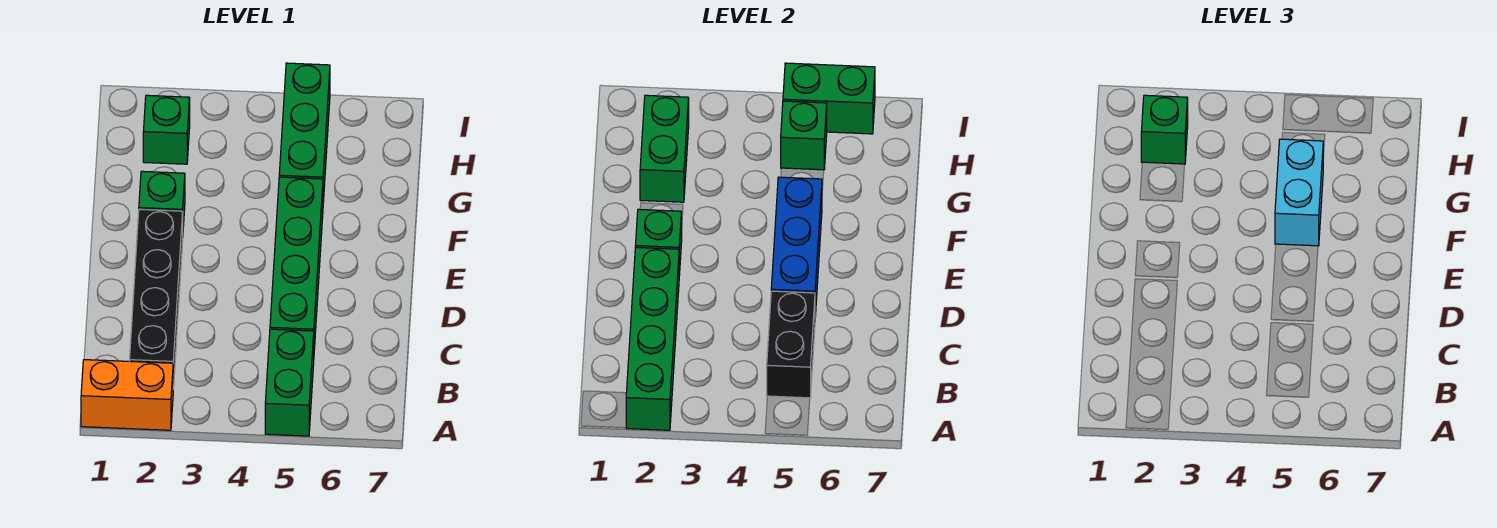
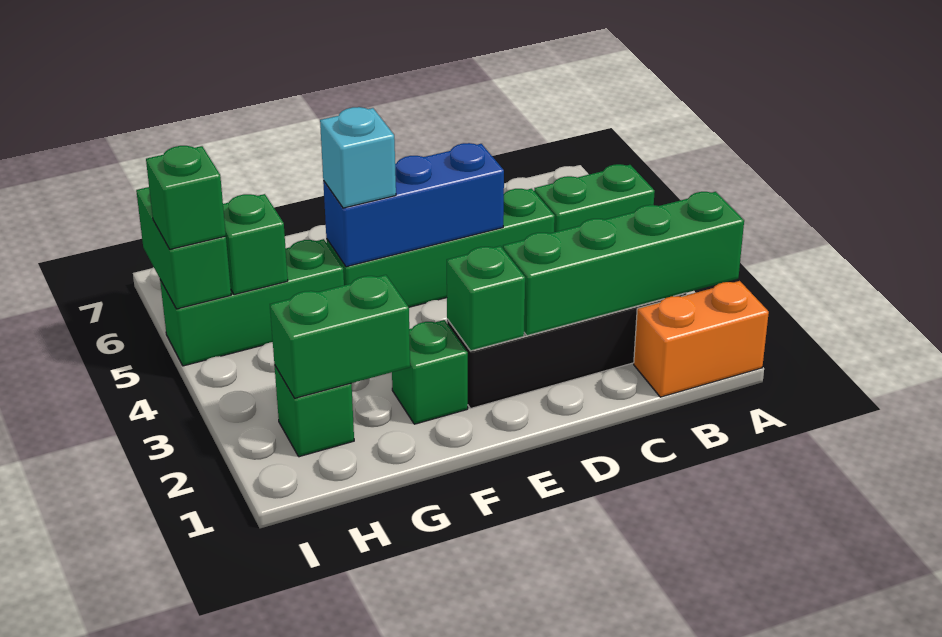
orange 1x2 brick [81,360,173,430] -> orange 1x2 brick turned to [634,281,769,397]
black 1x2 brick [767,291,815,398] -> none
cyan 1x2 brick [1275,139,1323,246] -> cyan 1x1 brick [320,107,396,208]
green 1x1 brick [1141,95,1188,164] -> green 1x1 brick moved to [146,146,226,249]

